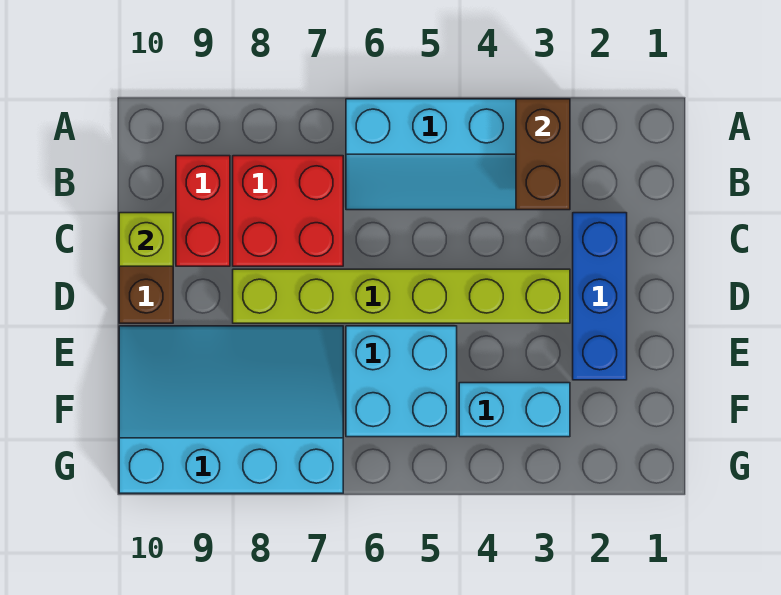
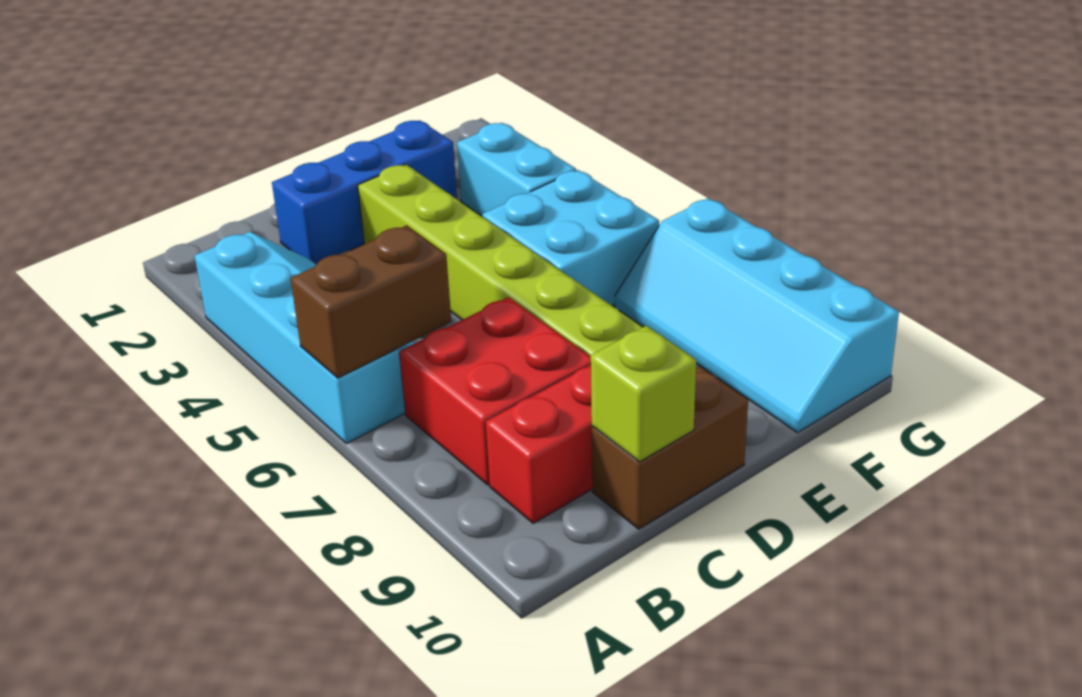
brown 1x2 brick [516,99,570,210] -> brown 1x2 brick moved to [291,225,451,378]
cyan 3x4 slope [119,326,343,493] -> cyan 2x4 slope [615,198,899,433]

